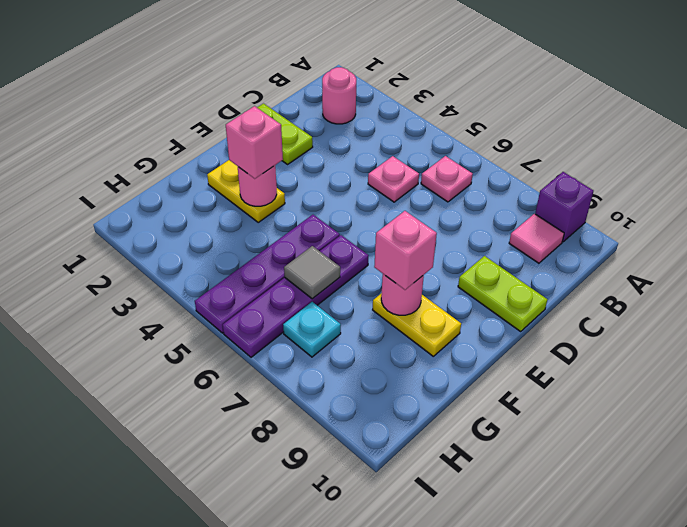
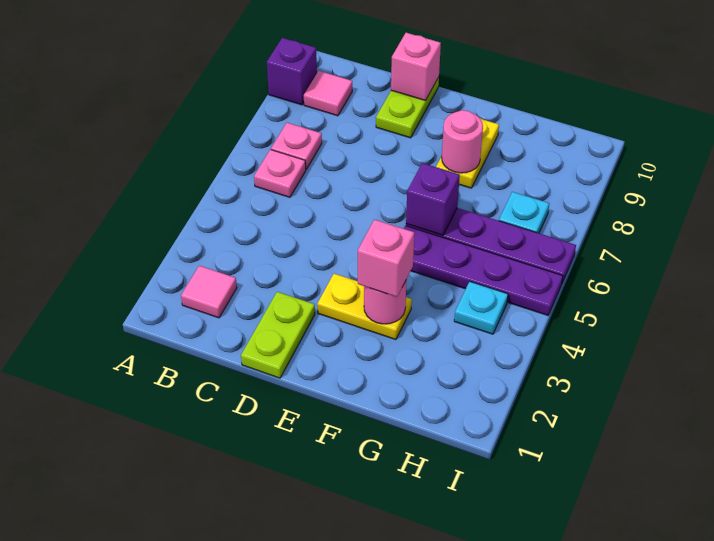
pink 1x1 round brick [322,67,356,124] -> pink 1x1 tile [181,266,237,318]
pink 1x1 plate [368,156,419,202] -> pink 1x1 plate moved to [271,123,322,169]
yellow 1x2 plate [207,160,285,222] -> yellow 1x2 plate turned to [317,274,412,340]
none -> purple 1x1 brick [406,163,460,235]
pink 1x1 brick [374,211,437,290] -> pink 1x1 brick moved to [391,33,441,101]
grey 1x1 tile [284,246,340,299] -> none
none -> cyan 1x1 plate [454,281,508,334]

